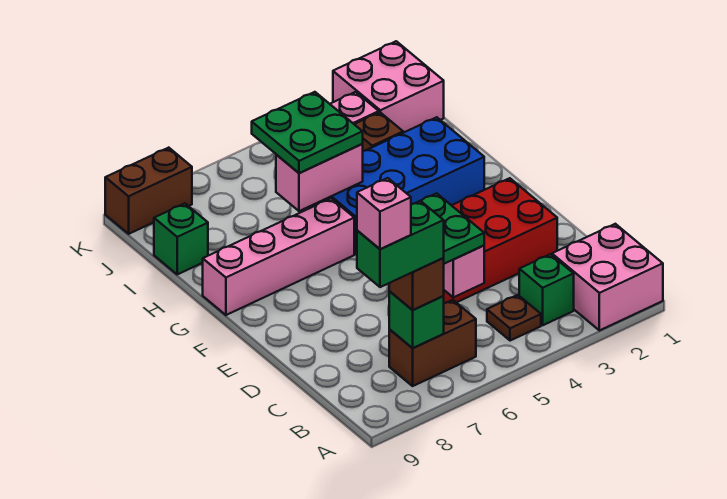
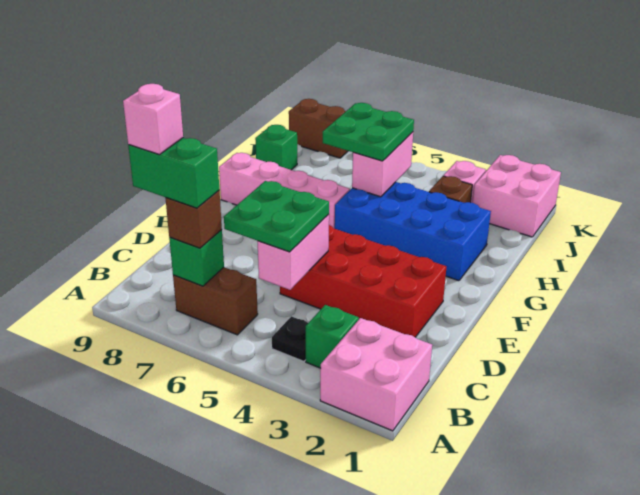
brown 1x1 plate [487,295,541,341] -> black 1x1 plate [272,316,308,361]
pink 1x2 brick [276,144,363,211] -> pink 1x2 brick turned to [352,132,413,197]

